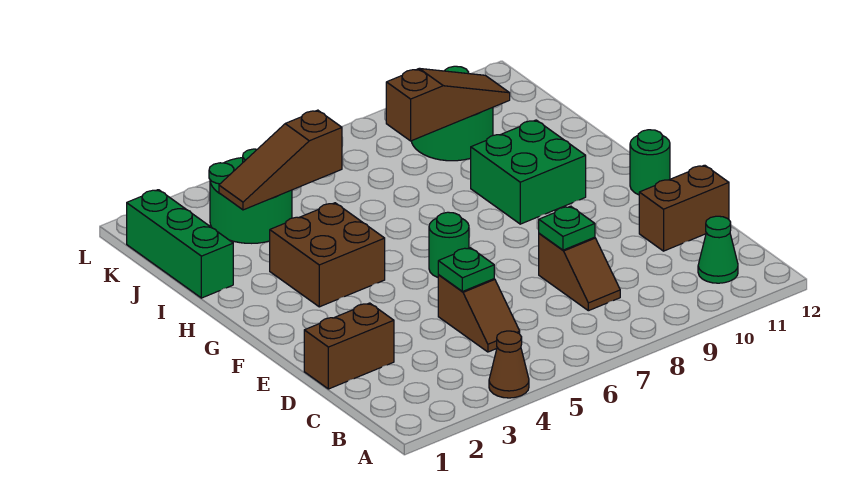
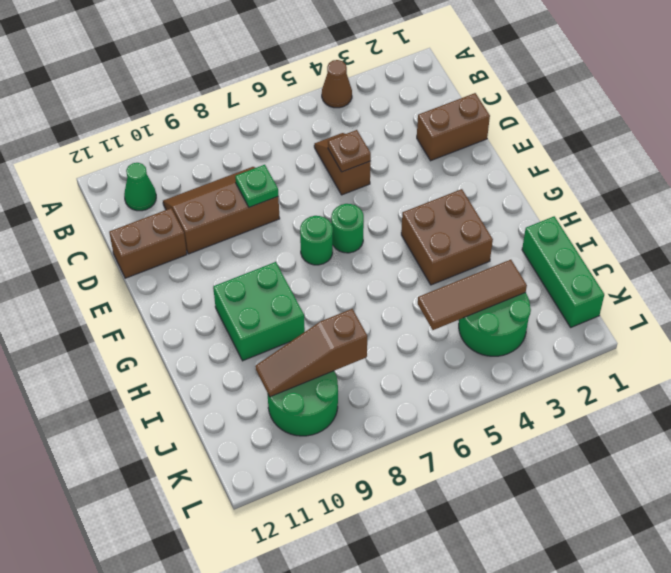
brown 1x2 slope [539,233,620,311] -> brown 2x3 slope [163,167,280,254]
green 1x1 plate [438,248,494,291] -> brown 1x1 plate [328,130,371,172]
green 1x1 round brick [630,130,670,195] -> green 1x1 round brick moved to [300,216,333,265]
brown 1x3 slope [219,110,342,210] -> brown 1x3 tile [418,260,527,330]

